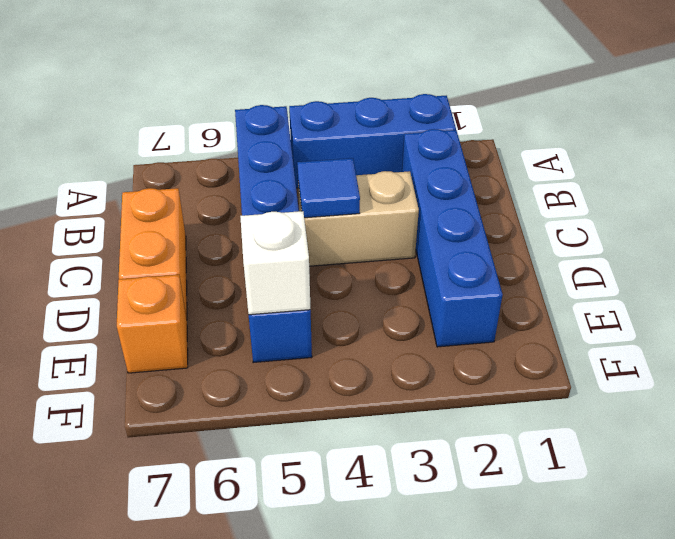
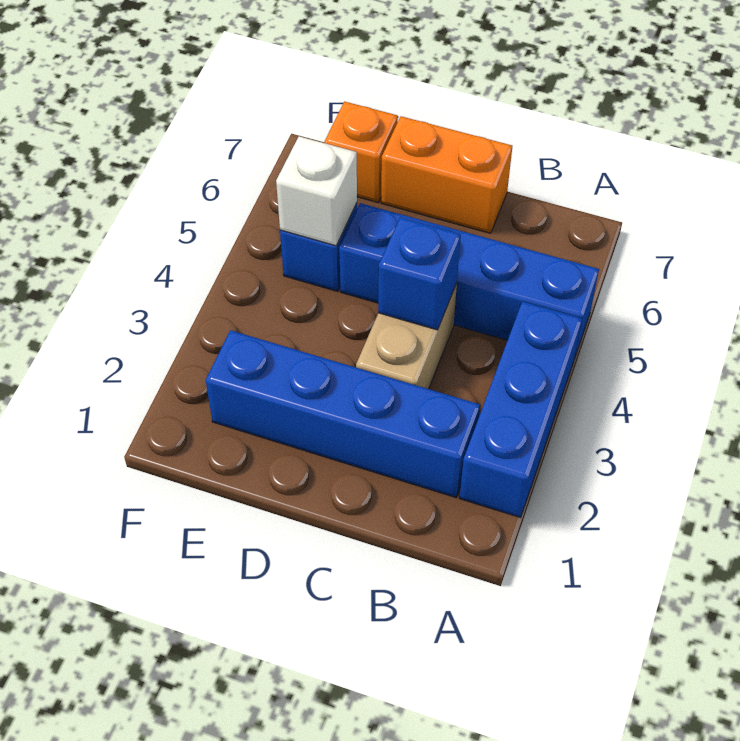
blue 1x1 tile [297,158,360,218] -> blue 1x1 brick [378,217,461,330]

